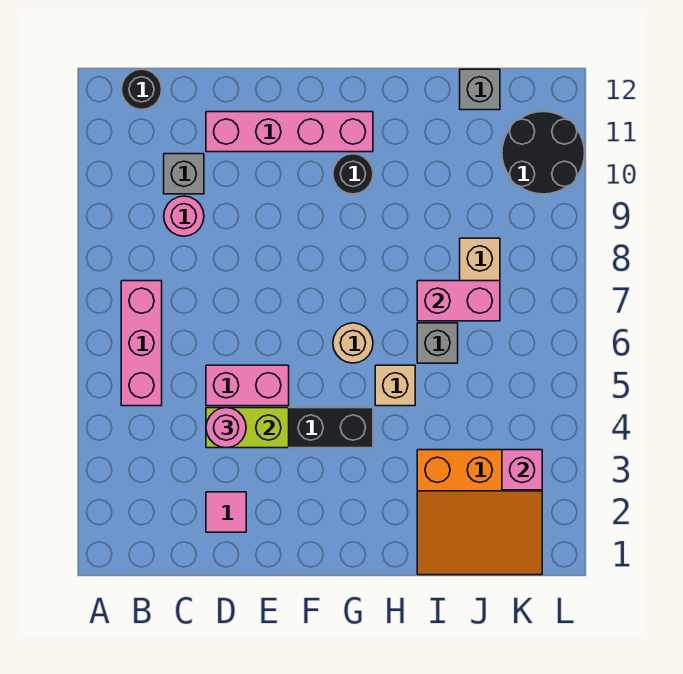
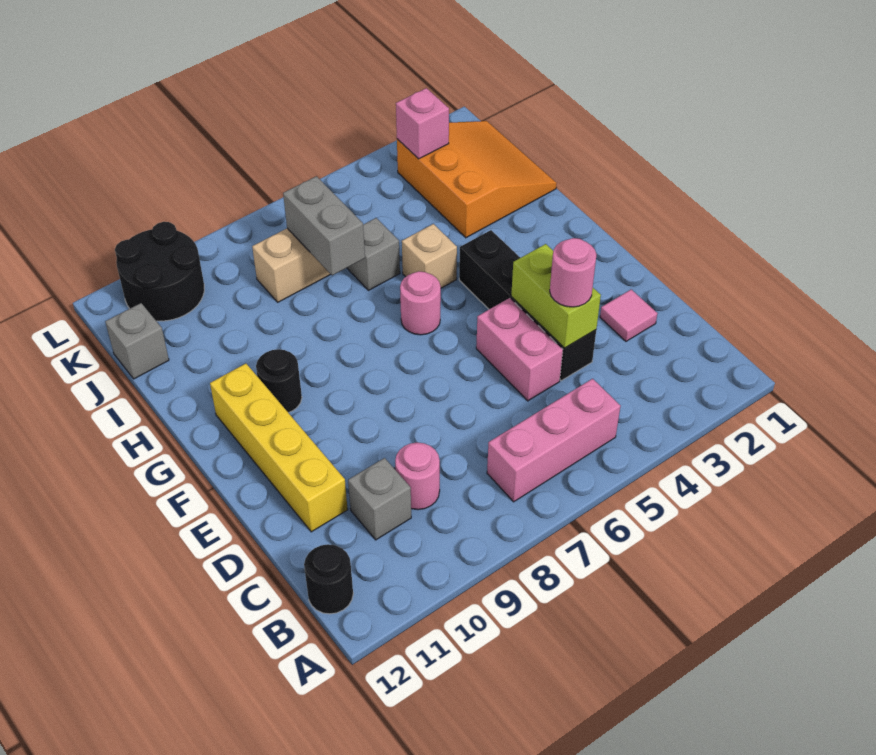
pink 1x4 brick [206,112,373,152] -> yellow 1x4 brick [210,364,348,532]
tan 1x1 round brick [333,323,373,363] -> pink 1x1 round brick [400,271,441,335]
pink 1x2 brick [417,281,500,321] -> grey 1x2 brick [283,176,365,275]

